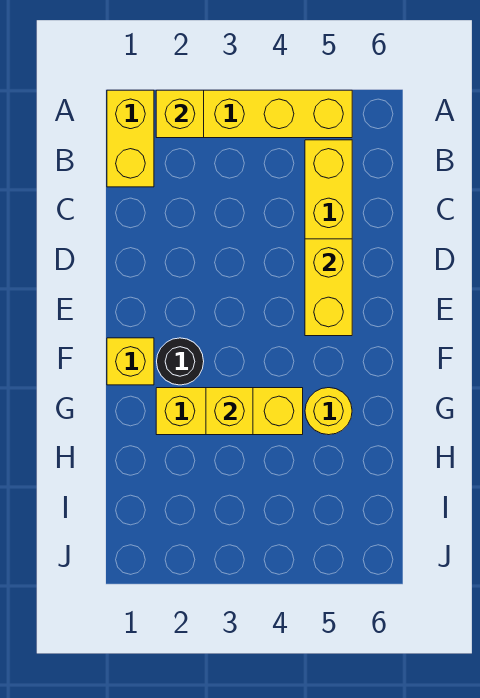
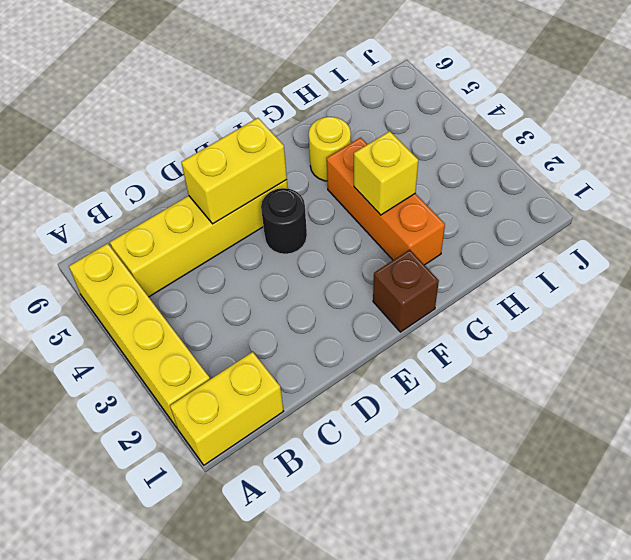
yellow 1x1 brick [156,90,204,138] -> none
yellow 1x1 brick [107,338,154,385] -> brown 1x1 brick [373,250,439,332]
black 1x1 round brick [157,338,204,385] -> black 1x1 round brick moved to [261,188,307,254]
yellow 1x3 brick [156,388,303,435] -> orange 1x3 brick [327,138,445,265]

